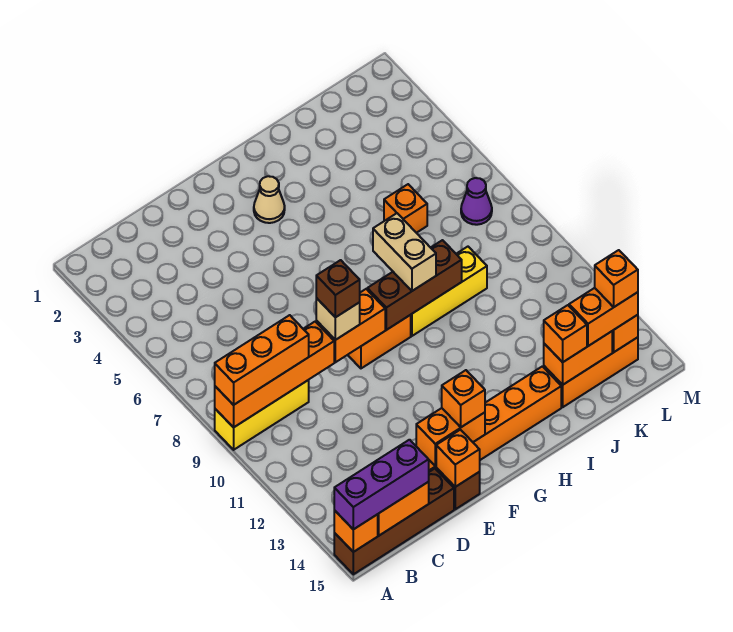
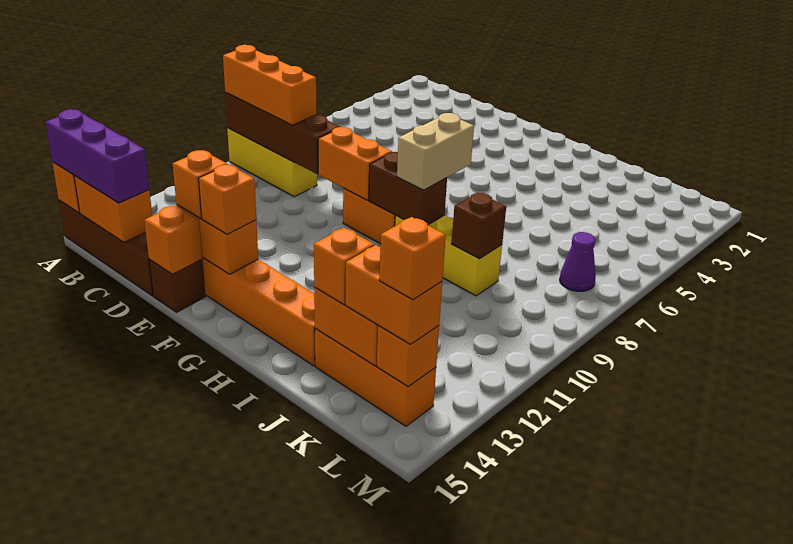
orange 1x4 brick [215,322,334,428] -> brown 1x4 brick [225,92,340,174]
tan 1x1 brick [316,298,360,340] -> none
brown 1x1 brick [316,260,360,317] -> brown 1x1 brick moved to [452,192,506,259]
tan 1x1 cone [254,176,285,223] -> none
brown 1x3 brick [367,240,462,330] -> brown 1x2 brick [369,152,447,225]
orange 1x1 brick [384,184,427,233] -> orange 1x1 brick moved to [173,150,227,219]

